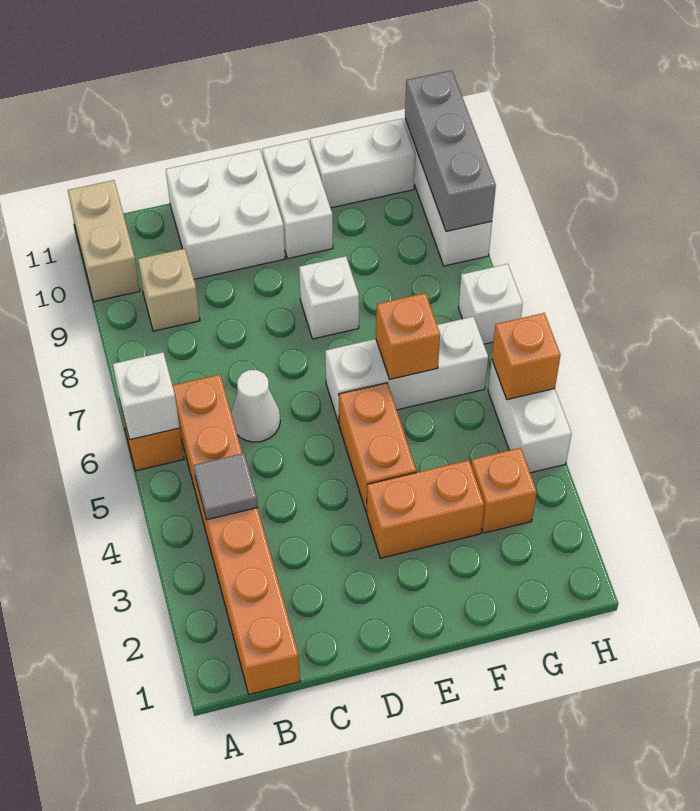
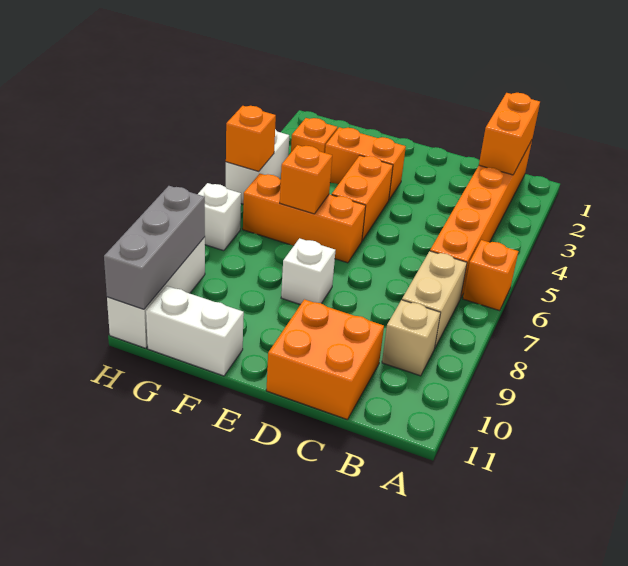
white 1x1 brick [113,352,180,440] -> none
tan 1x2 brick [68,180,140,301] -> tan 1x2 brick moved to [402,251,467,348]
none -> orange 1x2 brick [479,93,540,175]
grey 1x1 tile [193,453,258,520] -> none
white 1x1 cone [231,370,280,442] -> none
white 2x2 brick [166,149,285,279] -> orange 2x2 brick [266,299,384,420]
white 1x3 brick [325,317,488,423] -> orange 1x3 brick [243,174,366,263]
white 1x2 brick [262,139,333,259] -> none

